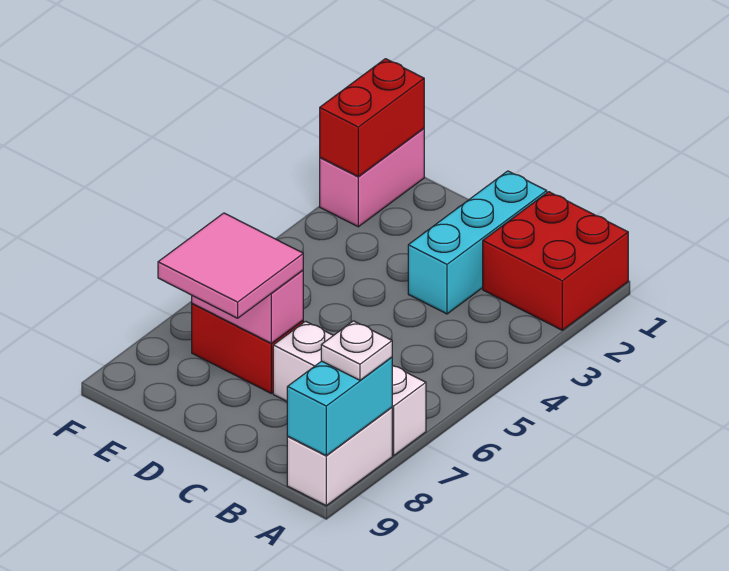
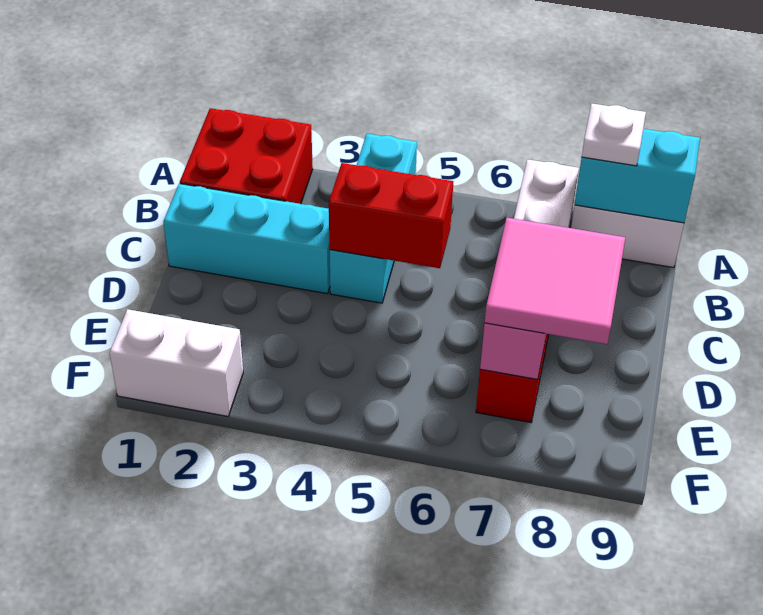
none -> cyan 1x3 brick [330,134,417,303]
pink 1x2 brick [320,128,424,227] -> white 1x2 brick [109,309,243,416]
red 1x2 brick [320,59,424,177] -> red 1x2 brick moved to [329,163,453,268]

